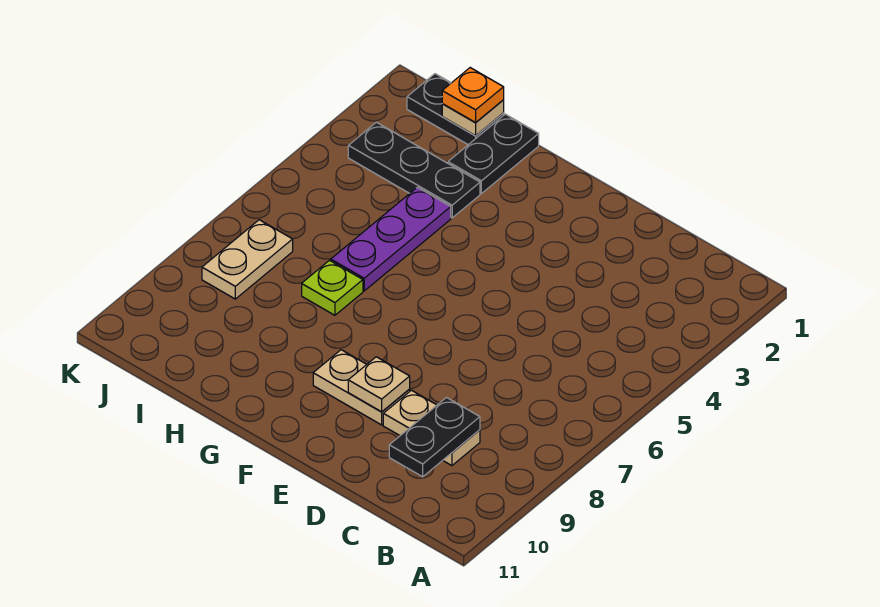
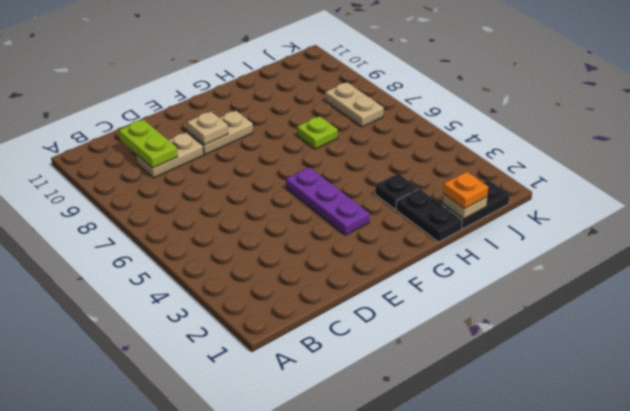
black 1x2 plate [389,398,480,477] -> lime 1x2 plate [119,119,177,168]
black 1x3 plate [348,122,480,218] -> black 1x1 plate [375,174,419,209]
purple 1x3 plate [331,187,451,291] -> purple 1x3 plate moved to [286,167,370,235]

